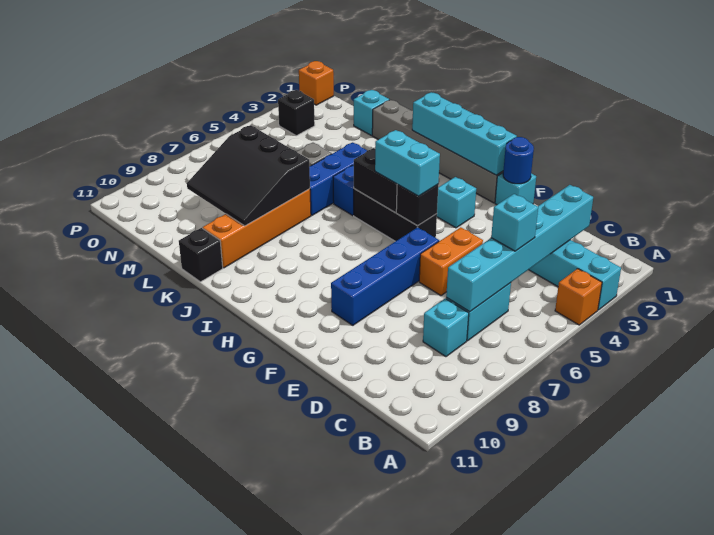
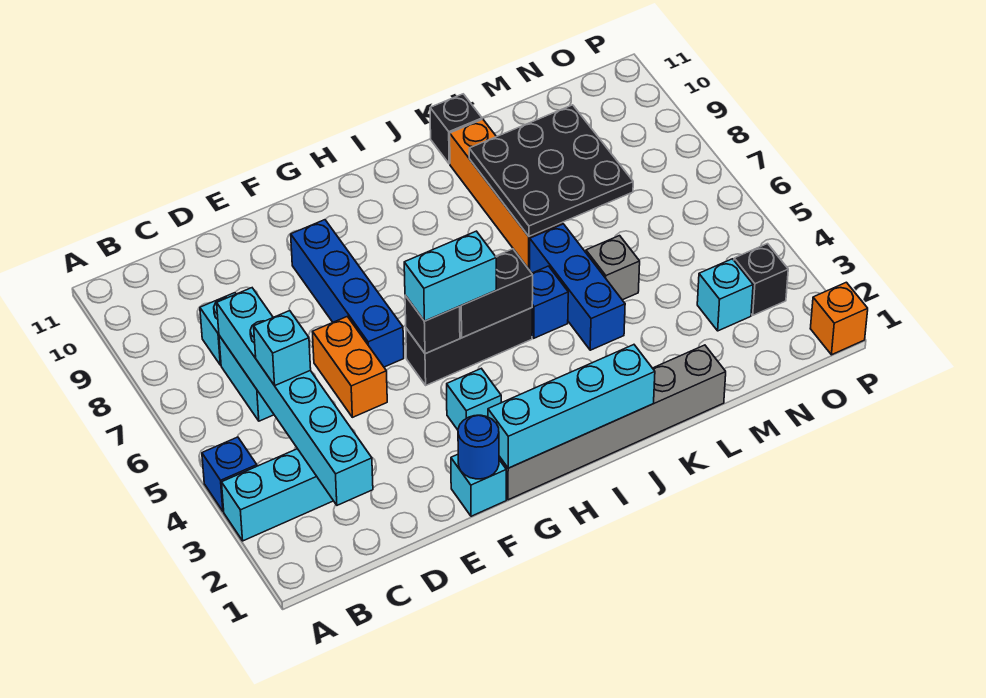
orange 1x1 brick [555,269,602,325] -> blue 1x1 brick [202,437,257,511]
black 3x3 slope [187,125,310,226] -> black 3x3 plate [469,105,633,237]
cyan 1x1 brick [354,90,390,136] -> cyan 1x1 brick moved to [697,259,753,331]

